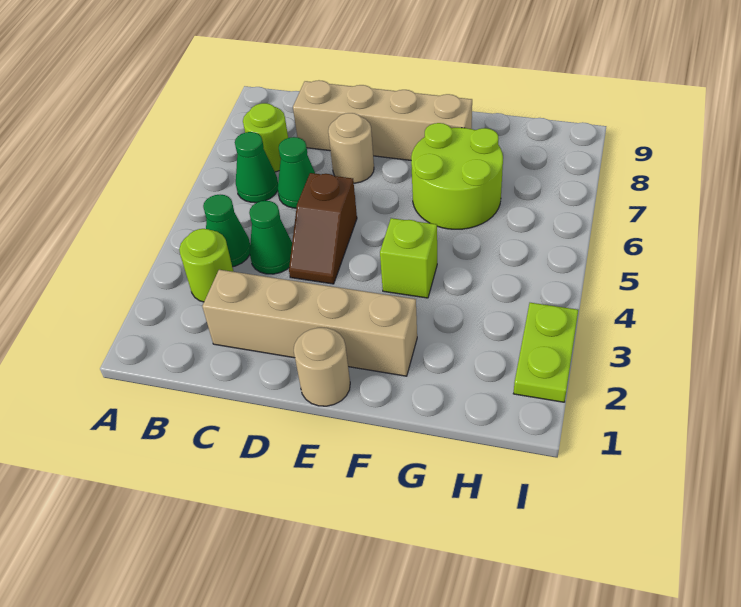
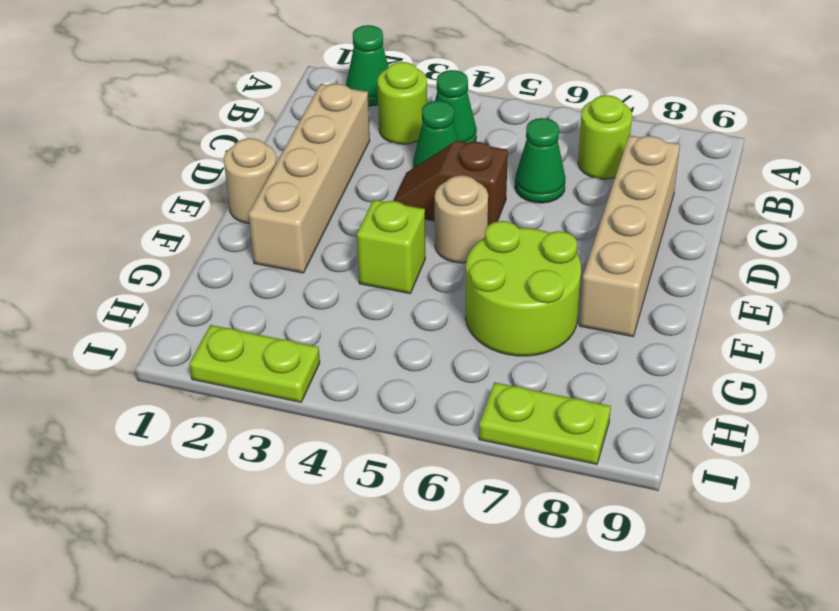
green 1x1 cone [235,132,278,203] -> green 1x1 cone moved to [346,25,389,106]
tan 1x1 round brick [328,113,374,183] -> tan 1x1 round brick moved to [435,175,488,263]
none -> lime 1x2 plate [479,382,611,464]

